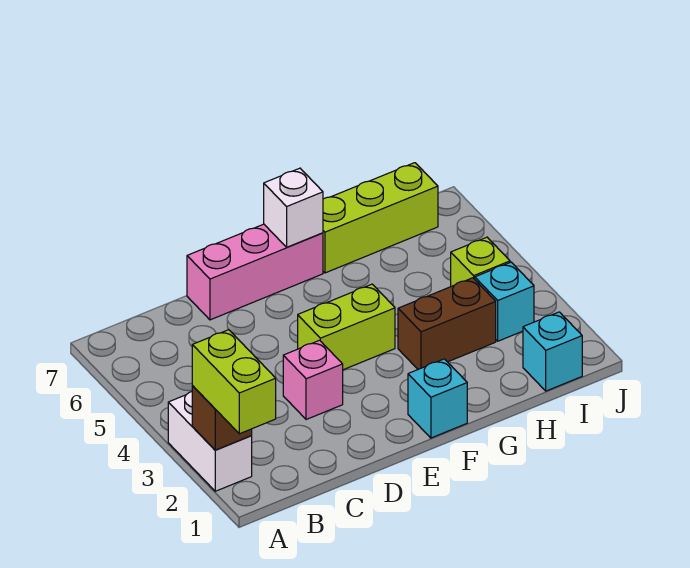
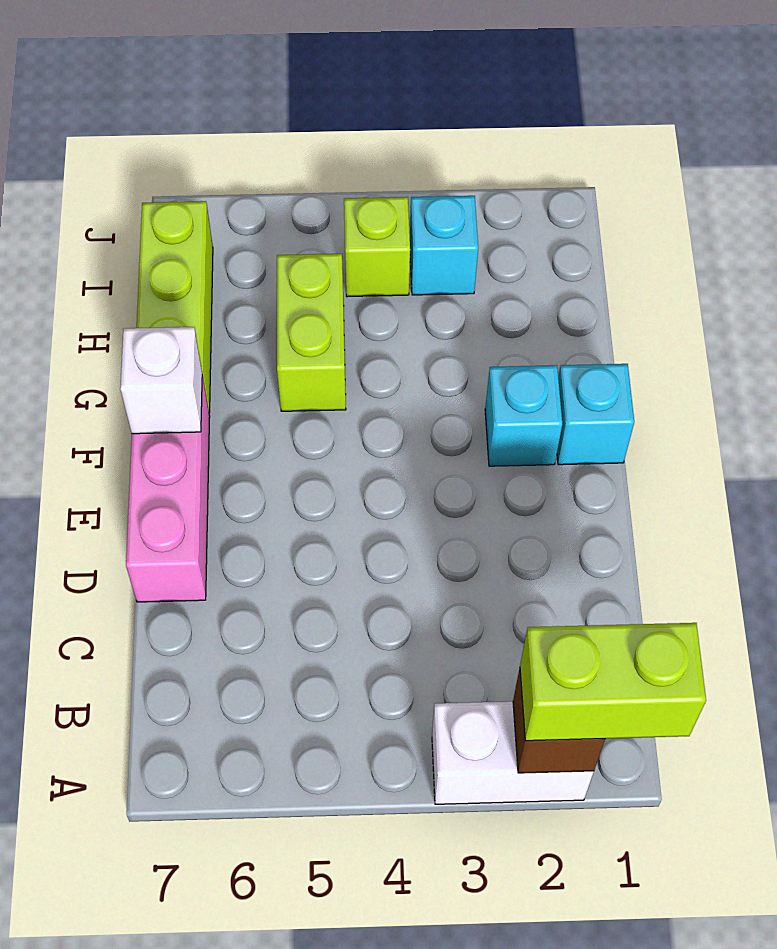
pink 1x1 brick [283,340,343,420] -> none
lime 1x2 brick [298,284,395,370] -> lime 1x2 brick moved to [277,254,346,411]
brown 1x2 brick [398,278,496,369] -> none
cyan 1x1 brick [523,312,582,391] -> cyan 1x1 brick moved to [485,365,562,466]

